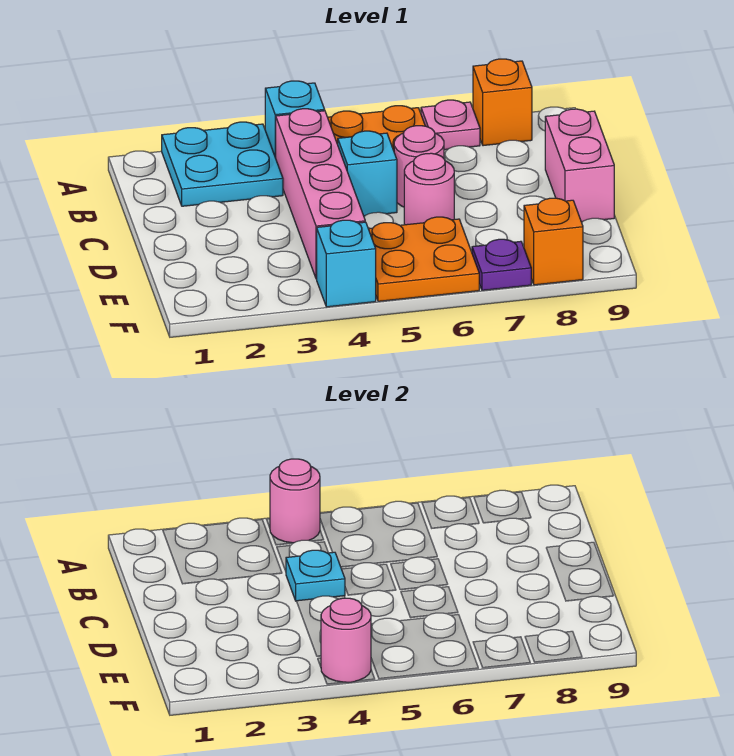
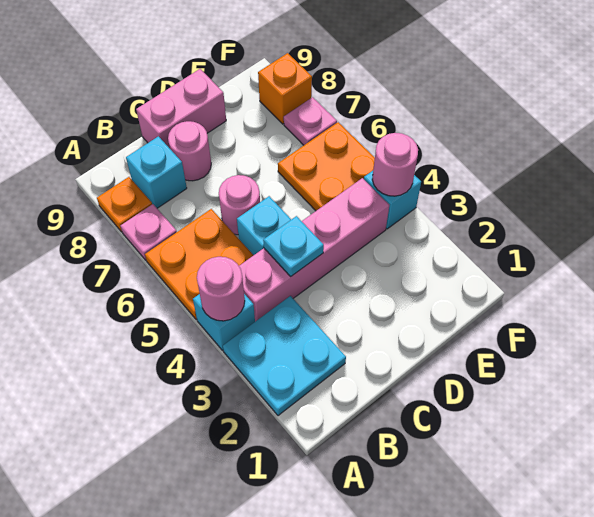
orange 1x1 brick [473,59,532,146] -> orange 1x1 plate [97,177,152,232]
none -> cyan 1x1 brick [126,136,187,208]
pink 1x1 round brick [404,153,454,225] -> pink 1x1 round brick moved to [168,121,211,181]
purple 1x1 plate [472,239,531,290] -> pink 1x1 plate [284,97,337,145]

